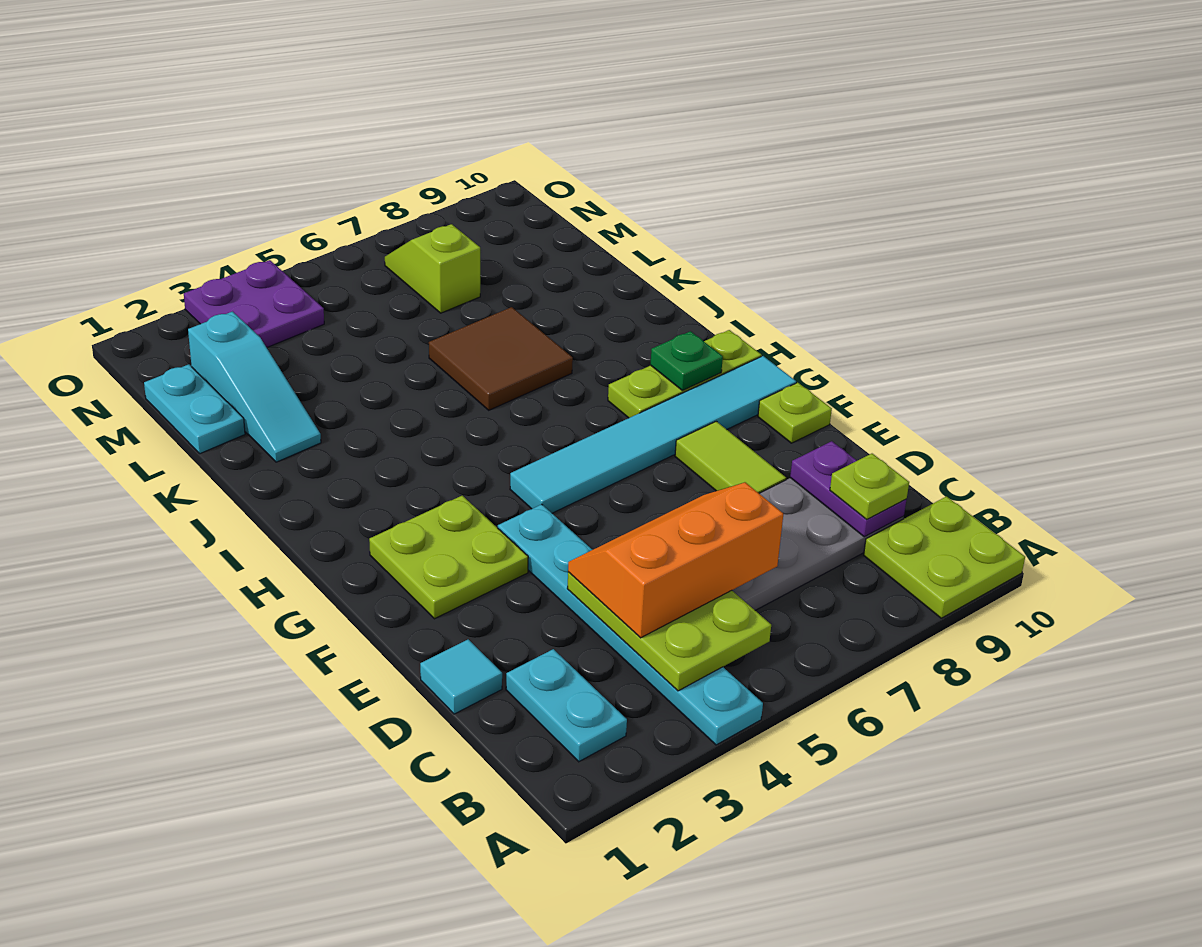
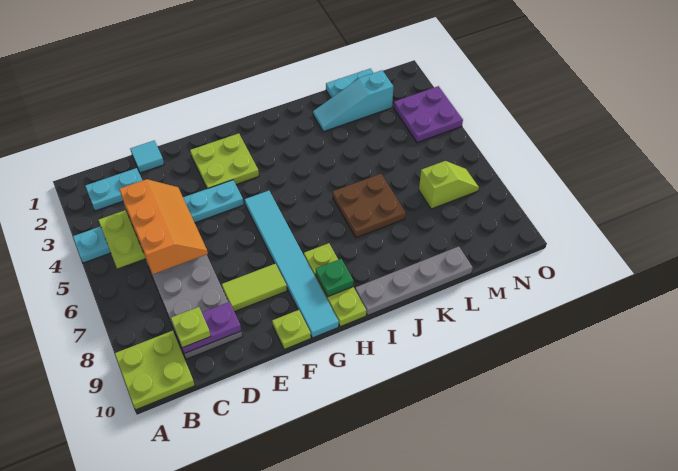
none -> grey 1x4 plate [355,246,473,315]
brown 2x2 tile [429,307,573,410] -> brown 2x2 plate [333,174,406,238]

